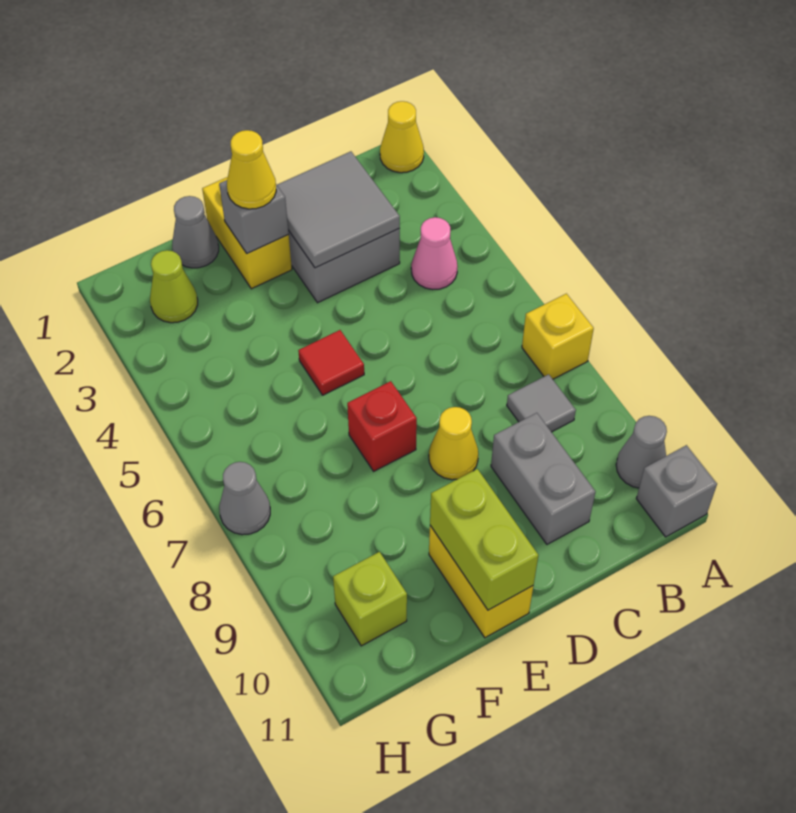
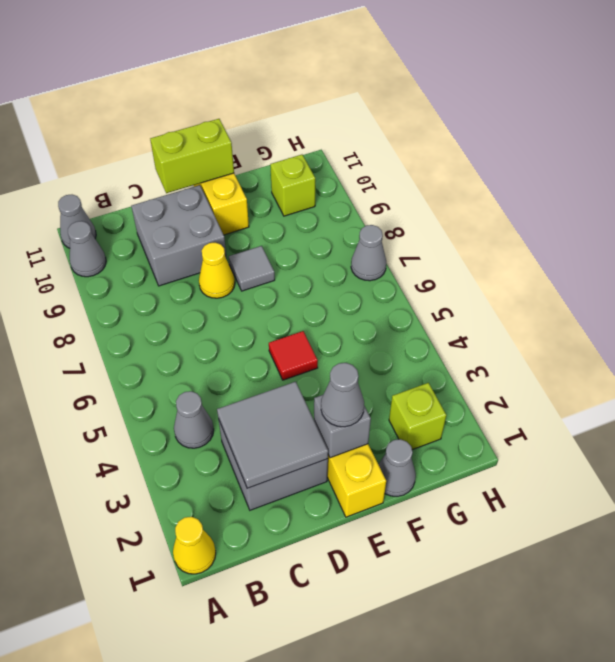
yellow 1x1 brick [522,294,594,379] -> none
grey 1x1 brick [636,445,717,537] -> grey 1x1 cone [58,195,96,248]
pink 1x1 cone [411,217,458,290] -> grey 1x1 cone [174,391,214,448]
grey 1x1 tile [507,374,576,432] -> grey 1x1 tile moved to [229,246,275,291]
grey 1x2 brick [491,413,595,544] -> grey 2x2 brick [131,185,227,286]
yellow 1x1 cone [227,130,276,209] -> grey 1x1 cone [321,363,364,427]
red 1x1 brick [347,381,417,471] -> none
lime 1x2 brick [430,469,539,610] -> lime 1x2 brick turned to [150,119,234,193]
lime 1x1 cone [150,250,198,323] -> lime 1x1 brick [389,383,446,450]

